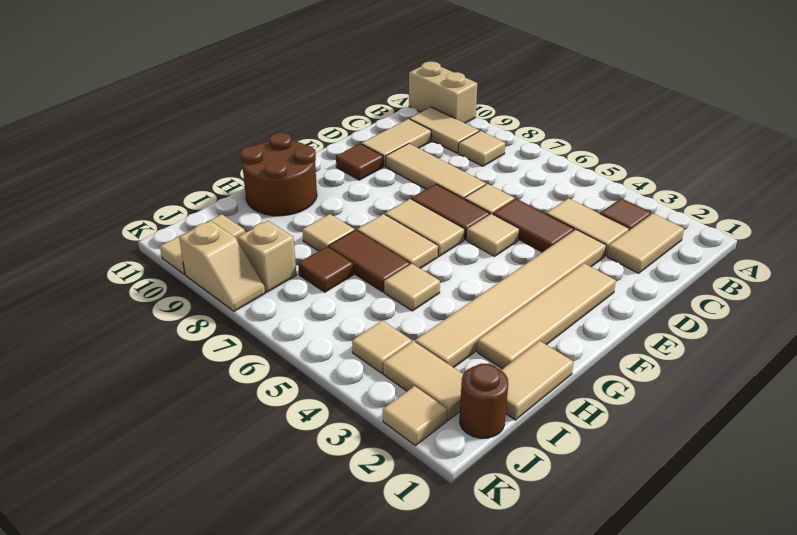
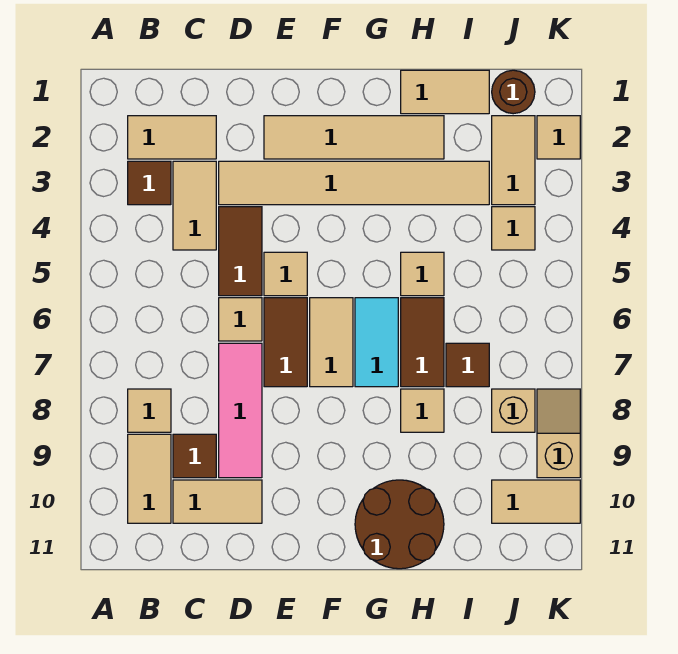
tan 1x2 brick [409,62,477,123] -> none
tan 1x3 tile [386,144,486,199] -> pink 1x3 tile [219,343,262,478]
brown 1x1 tile [336,144,383,180] -> brown 1x1 tile moved to [173,434,216,478]
tan 1x2 tile [357,214,438,269] -> cyan 1x2 tile [355,298,398,387]

